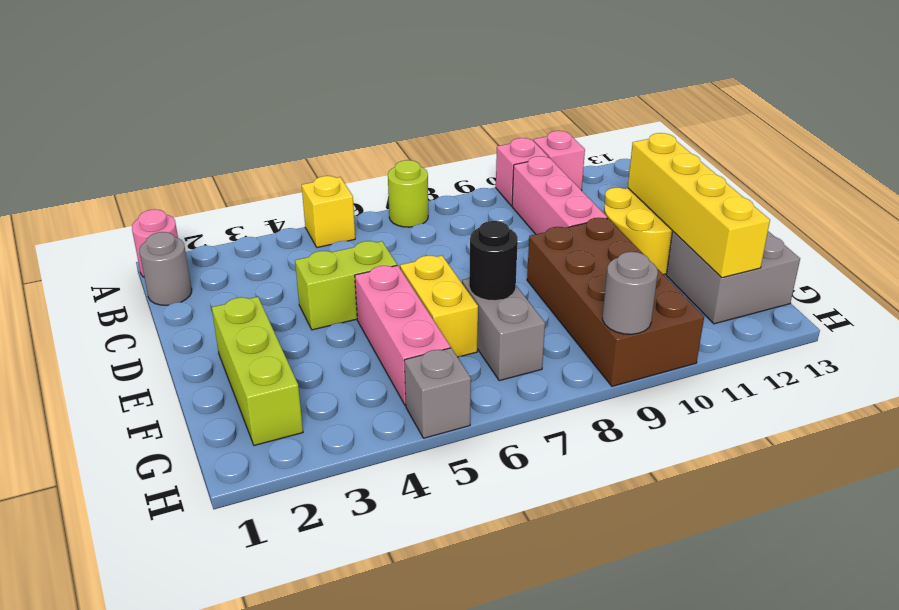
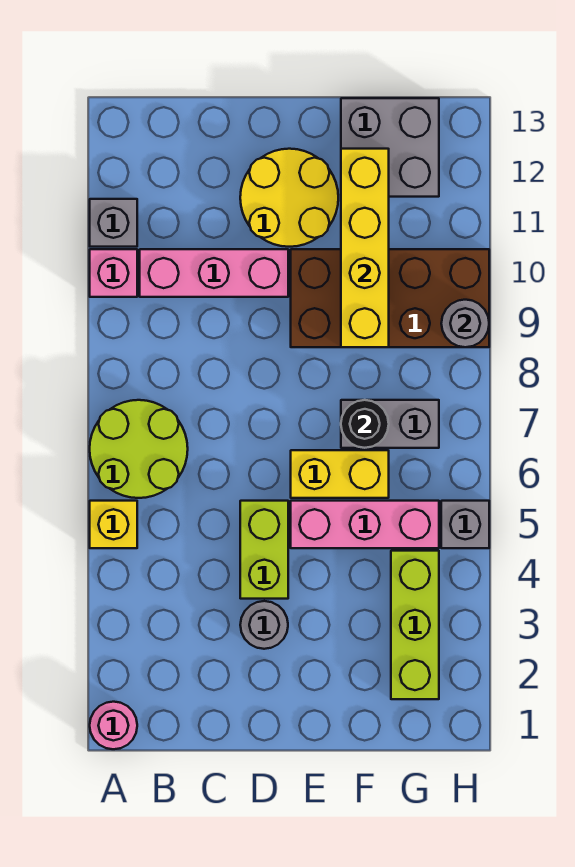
lime 1x1 round brick [388,160,428,227] -> lime 2x2 round brick [90,400,188,498]
pink 1x1 brick [533,131,585,191] -> grey 1x1 brick [90,199,137,247]
grey 1x1 round brick [140,232,192,305] -> grey 1x1 round brick moved to [240,601,288,649]
yellow 1x4 brick [628,133,770,278] -> yellow 1x4 brick turned to [341,149,389,347]
lime 1x3 brick [212,297,303,446] -> lime 1x3 brick turned to [391,551,439,699]

